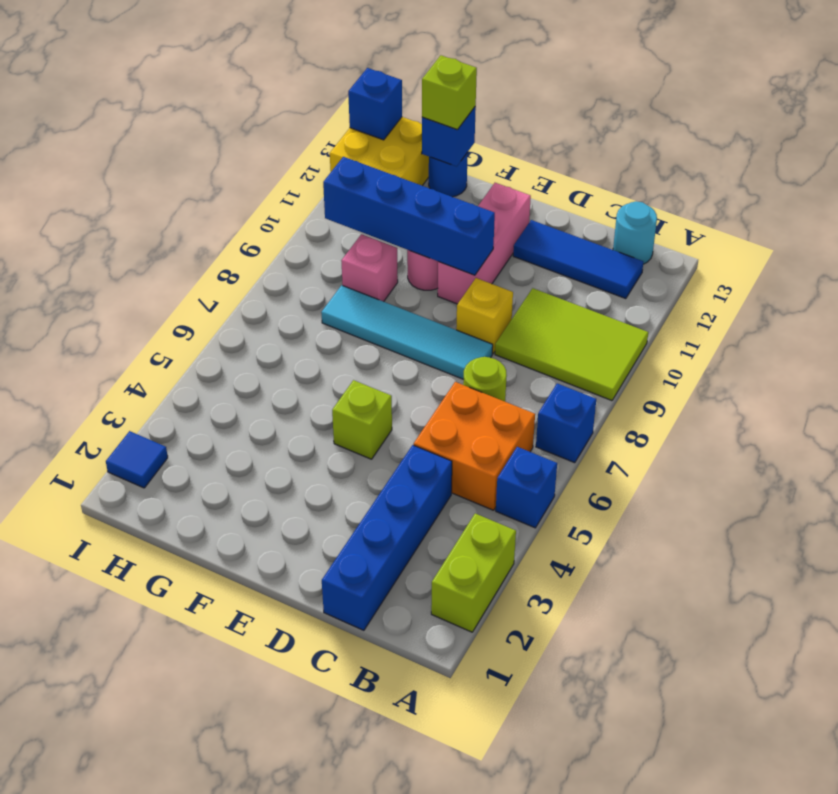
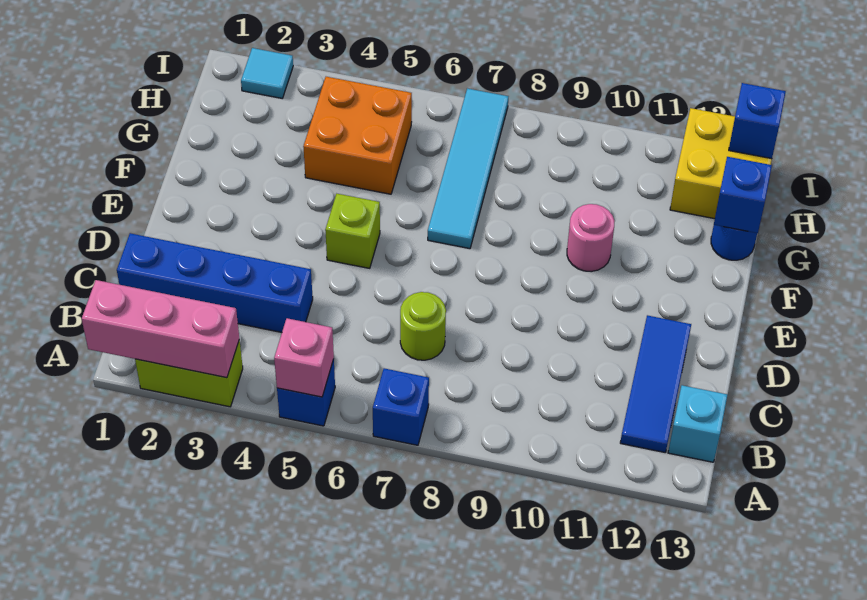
lime 2x3 tile [495,288,648,401] -> none
orange 2x2 brick [414,382,535,510] -> orange 2x2 brick moved to [303,77,412,194]
cyan 1x1 round brick [613,201,657,264] -> cyan 1x1 brick [668,385,728,462]
cyan 1x4 tile [321,285,493,379] -> cyan 1x4 tile moved to [428,88,508,249]
yellow 1x1 brick [456,278,513,354] -> none
pink 1x3 brick [438,183,531,304] -> pink 1x3 brick moved to [82,280,239,378]
blue 1x4 brick [323,157,495,275] -> none
pink 1x1 brick [341,234,398,302] -> pink 1x1 brick moved to [274,318,334,397]
lime 1x1 brick [422,55,477,130] -> none
blue 1x1 tile [106,431,168,488] -> cyan 1x1 tile [241,48,293,98]

